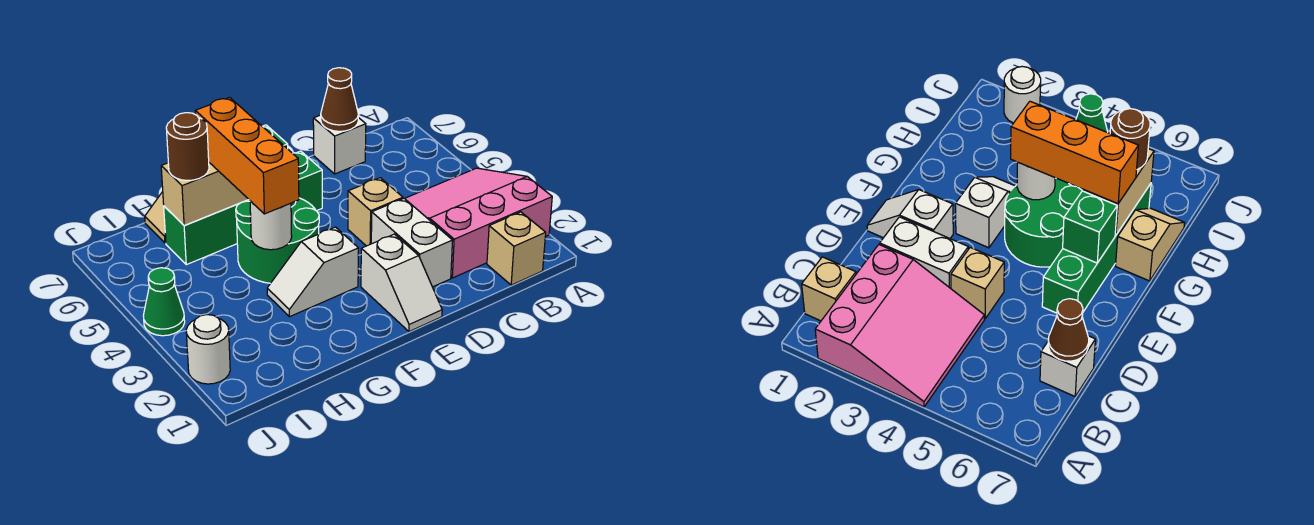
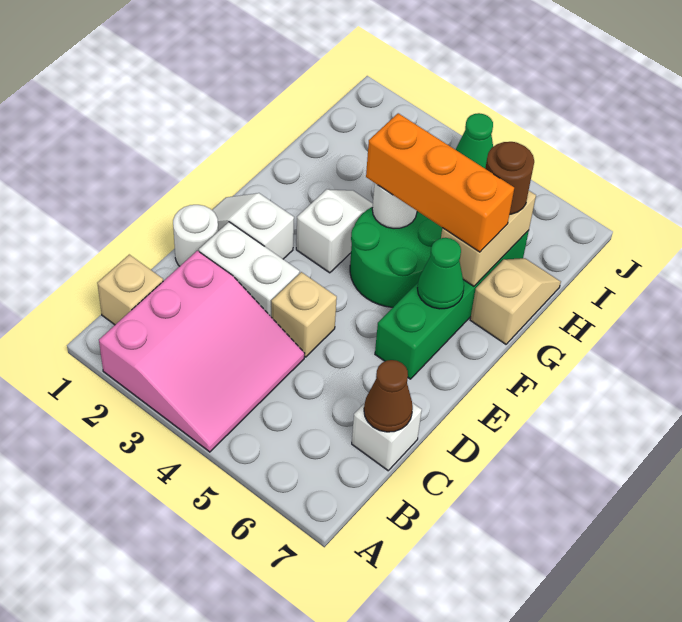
green 1x1 brick [1063,191,1117,263] -> green 1x1 cone [417,238,464,309]
white 1x1 round brick [186,315,230,384] -> white 1x1 round brick moved to [173,205,218,266]

